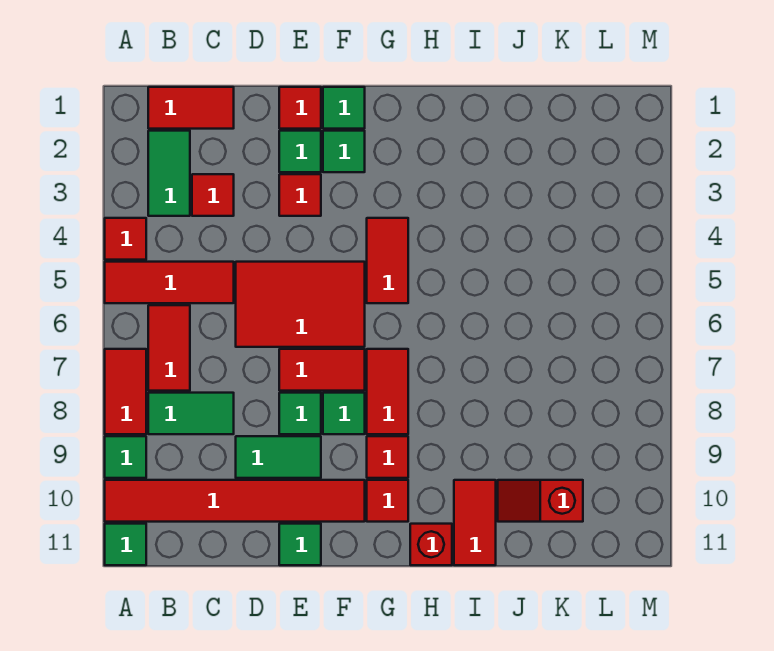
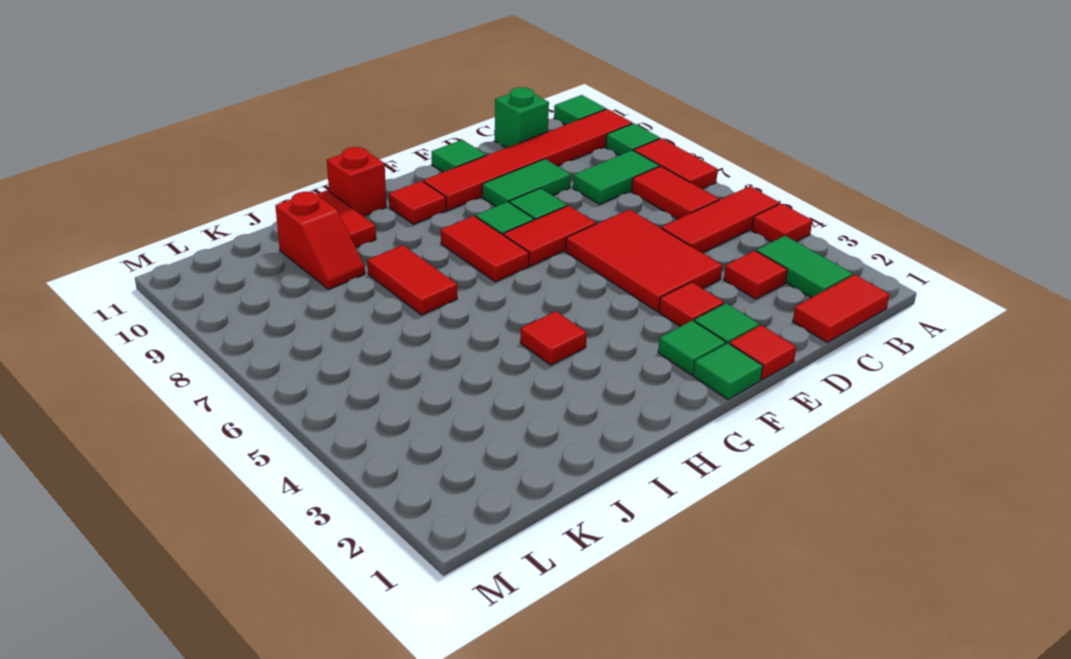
none -> green 1x1 brick [495,87,549,148]
red 2x3 tile [236,262,365,347] -> red 2x3 tile turned to [566,210,722,311]
red 1x2 tile [367,218,408,303] -> red 1x2 tile moved to [367,245,457,315]
red 1x1 tile [367,436,408,478] -> red 1x1 tile moved to [520,311,587,365]
red 1x2 slope [498,480,583,522] -> red 1x2 slope turned to [275,192,365,289]

